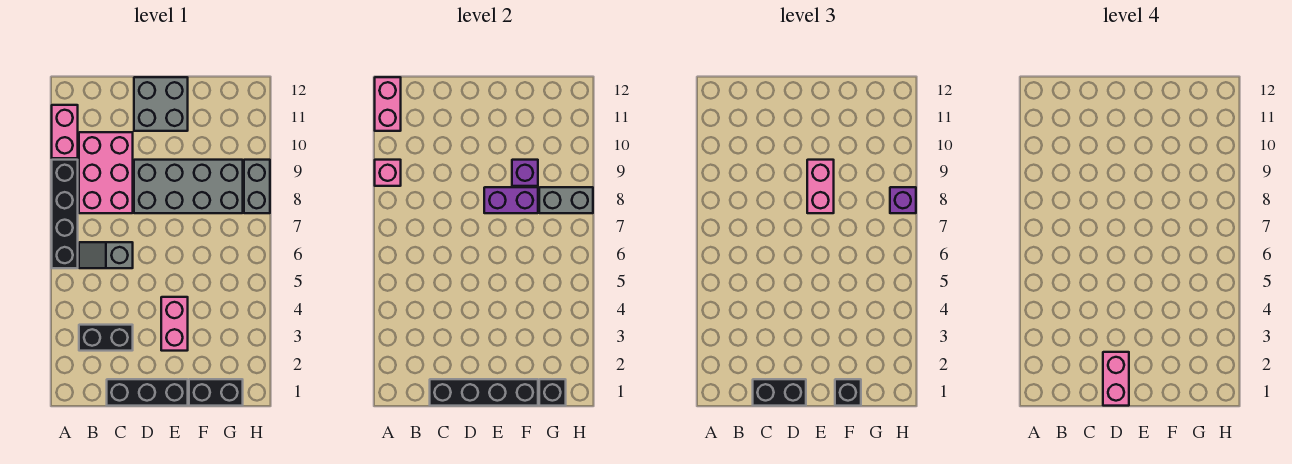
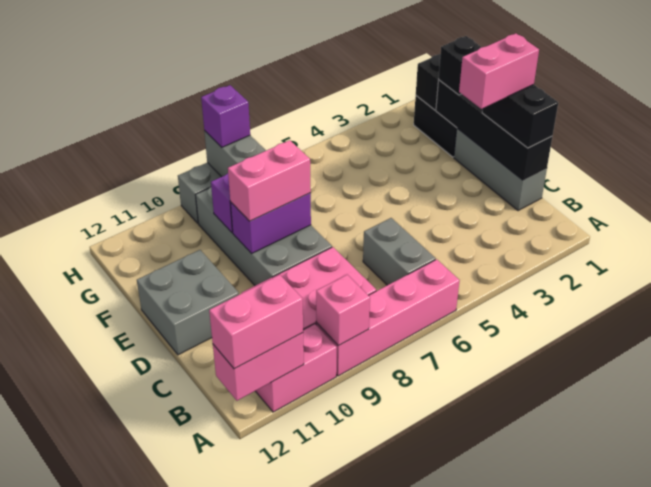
black 1x4 brick [52,160,78,268] -> pink 1x4 brick [316,259,460,376]
black 1x2 brick [79,325,133,351] -> none
grey 1x2 slope [79,242,133,268] -> grey 1x2 brick [363,218,436,285]
black 1x3 brick [107,379,188,406] -> grey 1x3 brick [454,128,547,211]
pink 1x2 brick [161,297,188,351] -> pink 1x2 brick moved to [209,275,303,369]
purple 1x2 brick [484,187,538,213] -> purple 1x2 brick turned to [230,193,311,254]

